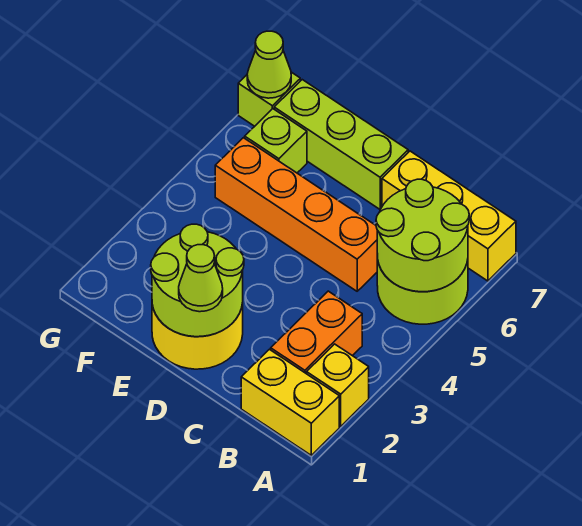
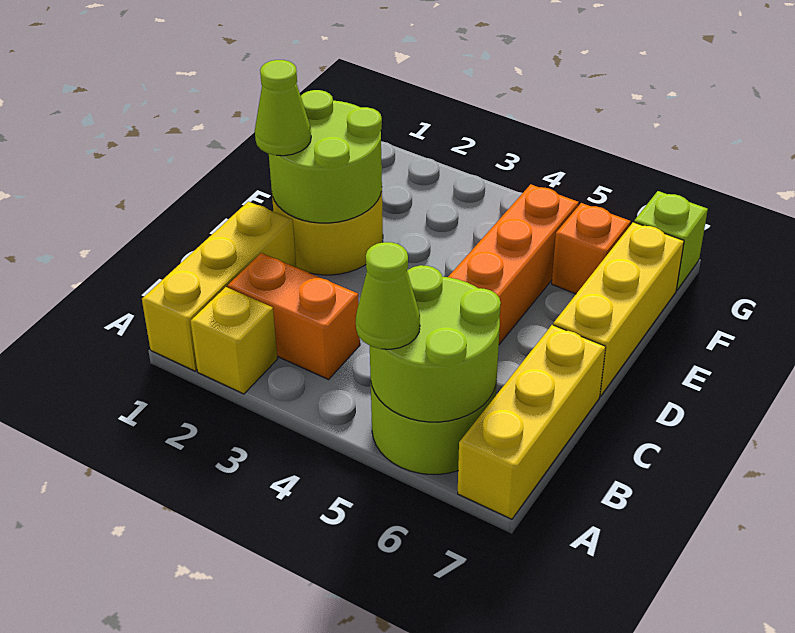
yellow 1x2 brick [241,349,339,455] -> yellow 1x3 brick [142,202,296,371]
lime 1x3 brick [274,80,408,209] -> yellow 1x3 brick [553,222,684,396]
lime 1x1 brick [245,109,307,173] -> orange 1x1 brick [552,203,631,294]
lime 1x1 cone [247,31,291,98] -> lime 1x1 cone moved to [356,242,420,349]

